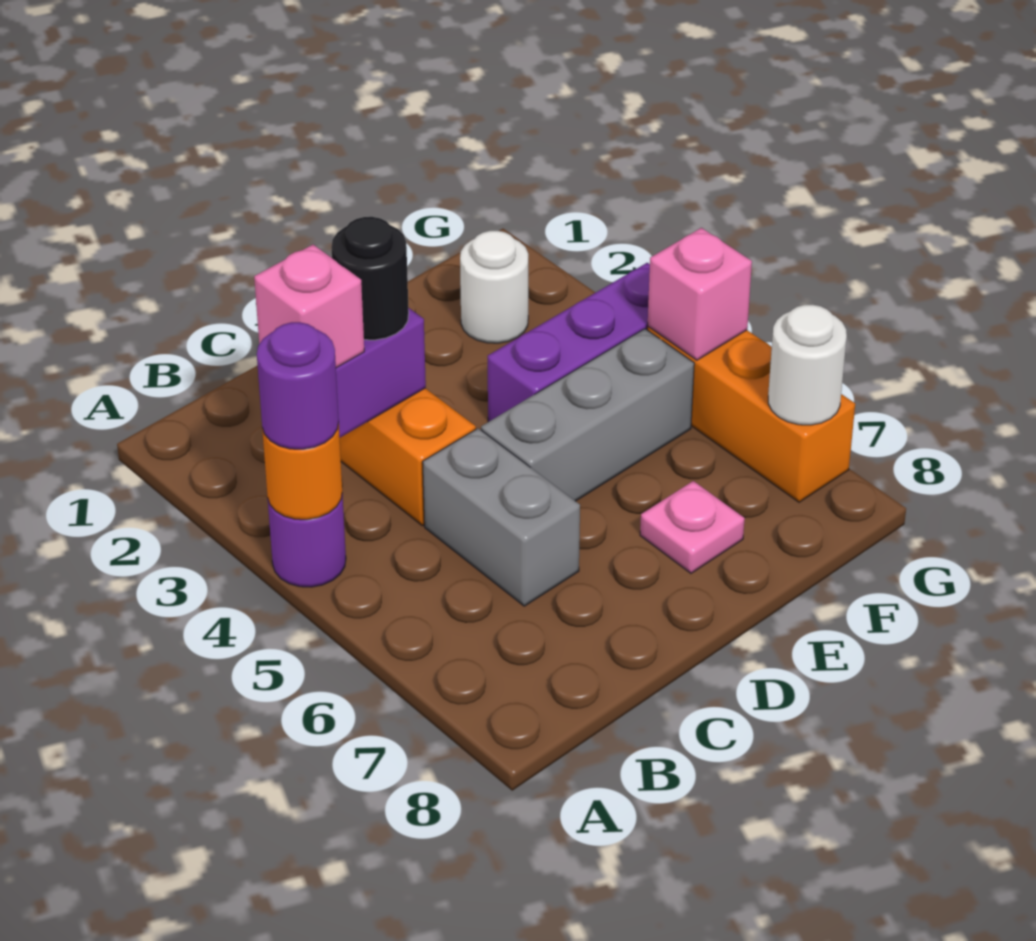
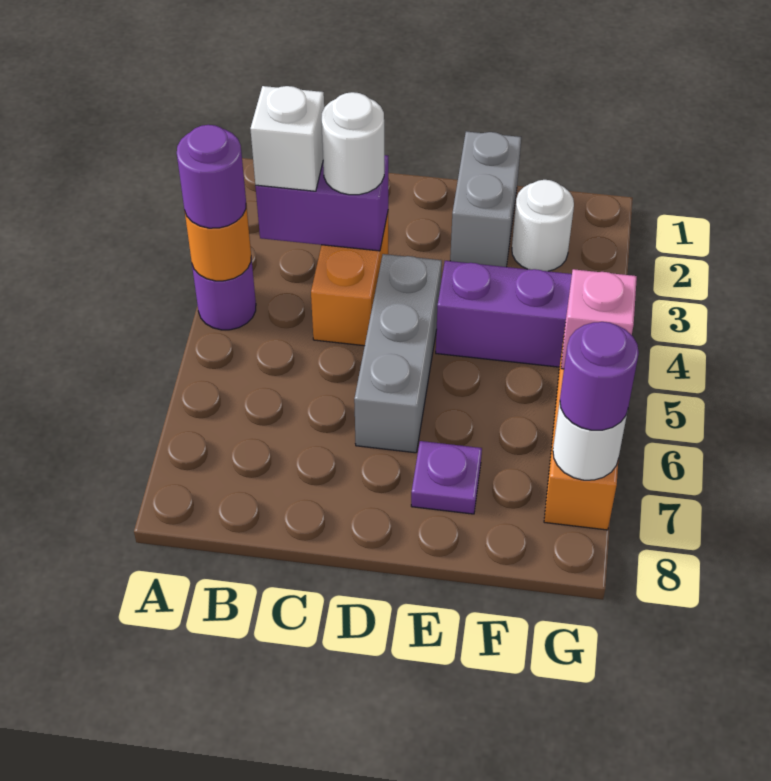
pink 1x1 brick [254,245,364,368] -> white 1x1 brick [250,86,324,191]
black 1x1 round brick [331,217,409,340] -> white 1x1 round brick [322,92,384,195]
grey 1x2 brick [423,428,580,606] -> grey 1x2 brick moved to [450,132,521,267]
grey 1x3 brick [481,329,694,501] -> grey 1x3 brick turned to [354,254,442,453]
pink 1x1 plate [640,481,745,573] -> purple 1x1 plate [411,441,482,514]
none -> purple 1x1 round brick [560,322,639,430]

